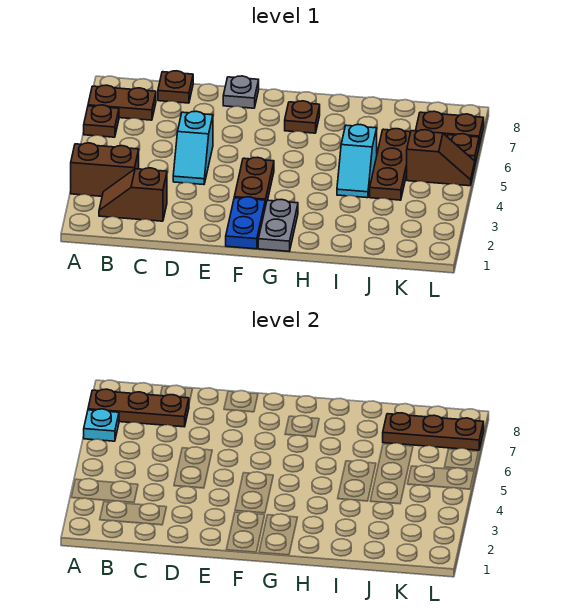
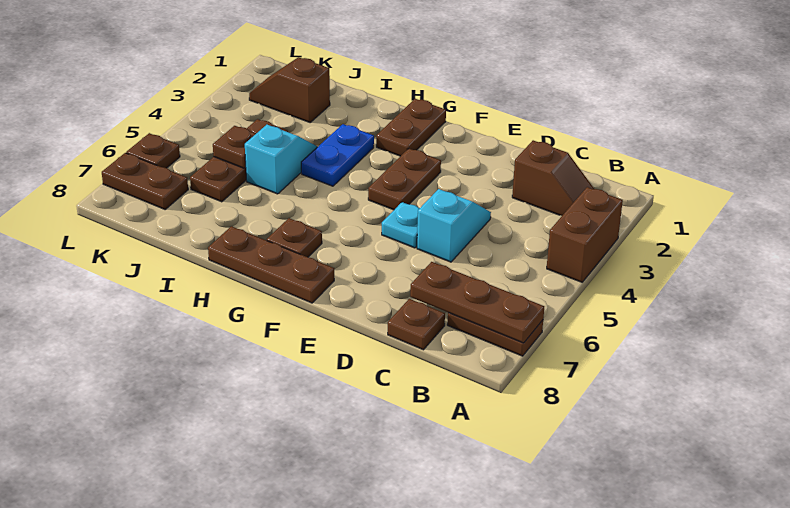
brown 1x2 brick [71,143,139,196] -> brown 1x2 brick turned to [547,187,623,282]
brown 1x1 plate [84,105,119,137] -> brown 1x1 plate moved to [213,126,256,168]
cyan 1x1 plate [84,409,119,441] -> cyan 1x1 plate moved to [382,202,420,248]
grey 1x1 plate [223,76,259,108] -> none
blue 1x2 plate [226,197,265,249] -> blue 1x2 plate moved to [301,124,374,186]
grey 1x2 plate [258,199,298,251] -> brown 1x2 plate [376,99,446,156]
brown 1x3 plate [383,413,484,450] -> brown 1x3 plate moved to [208,226,334,303]
brown 1x2 slope [407,130,475,186] -> brown 1x2 slope moved to [249,57,330,122]

